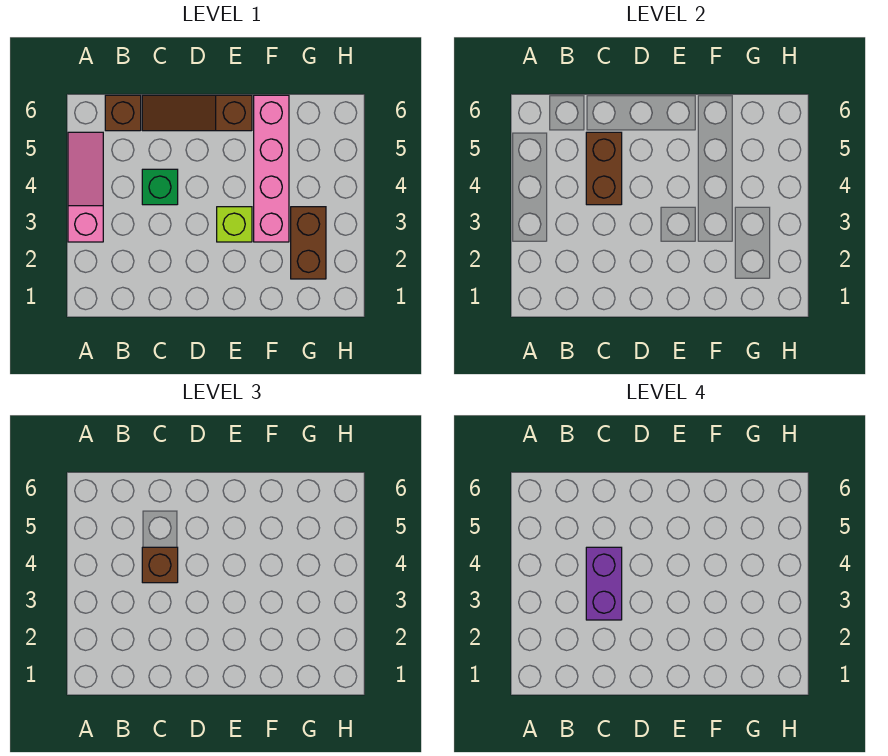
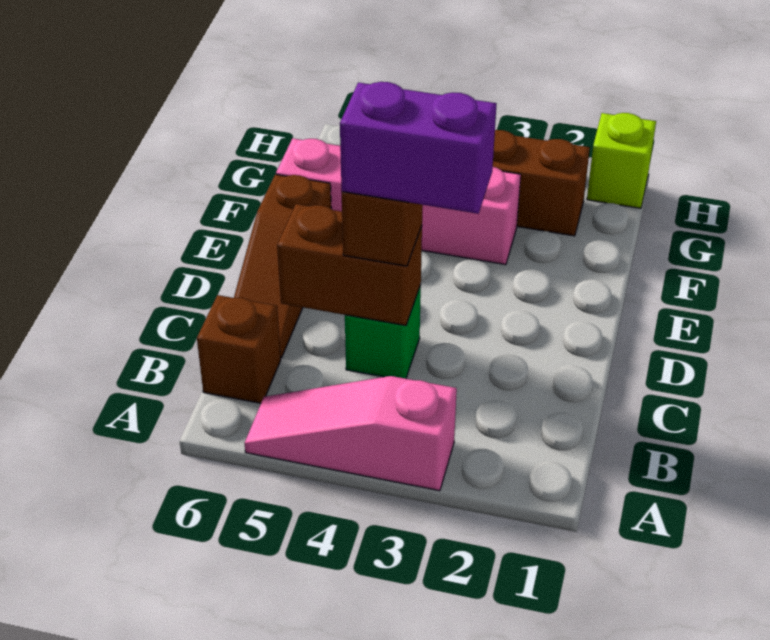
lime 1x1 brick [217,207,252,242] -> lime 1x1 brick moved to [587,113,656,208]

